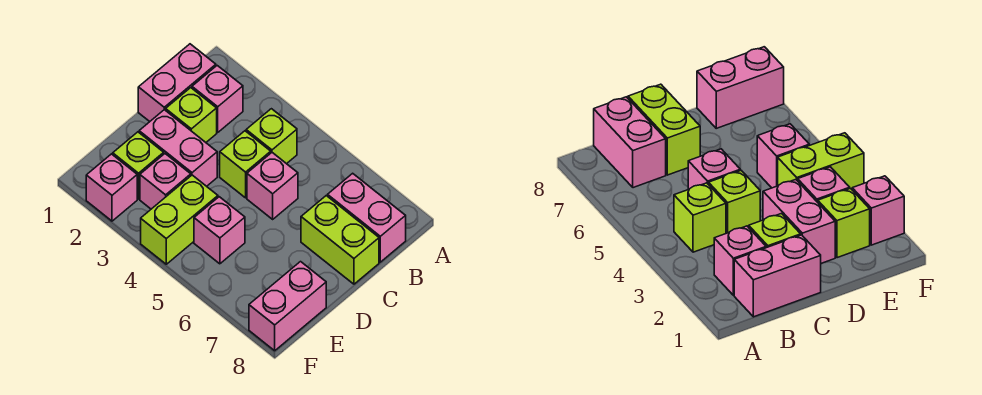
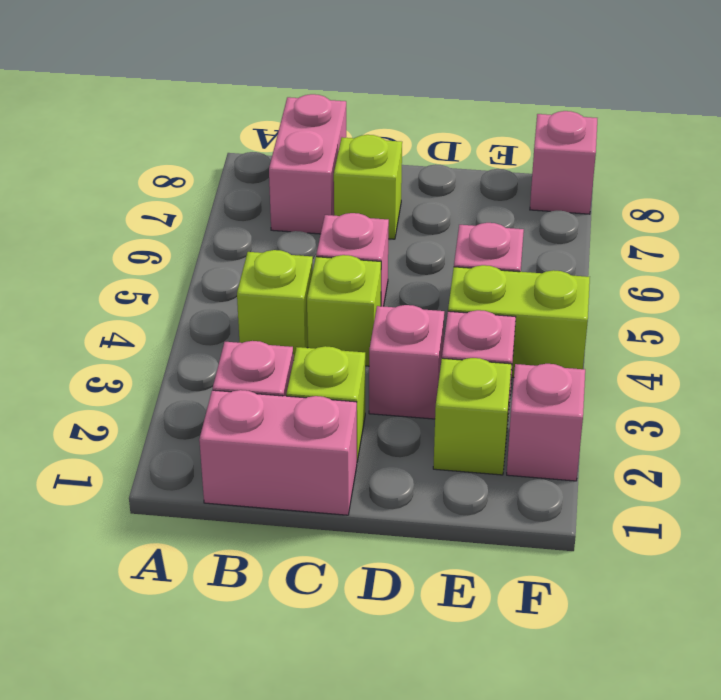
lime 1x2 brick [301,196,379,284] -> lime 1x1 brick [334,135,402,239]
pink 1x2 brick [139,110,217,186] -> pink 1x1 brick [369,305,444,419]
pink 1x2 brick [249,262,326,351] -> pink 1x1 brick [530,111,597,214]

